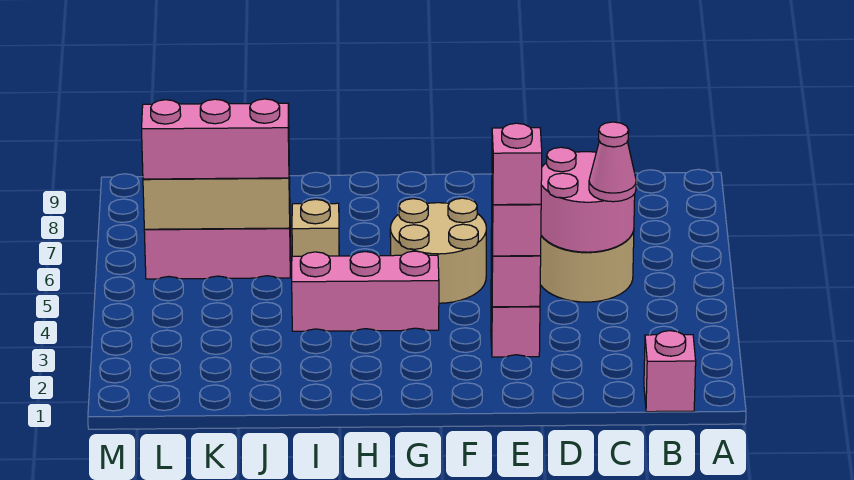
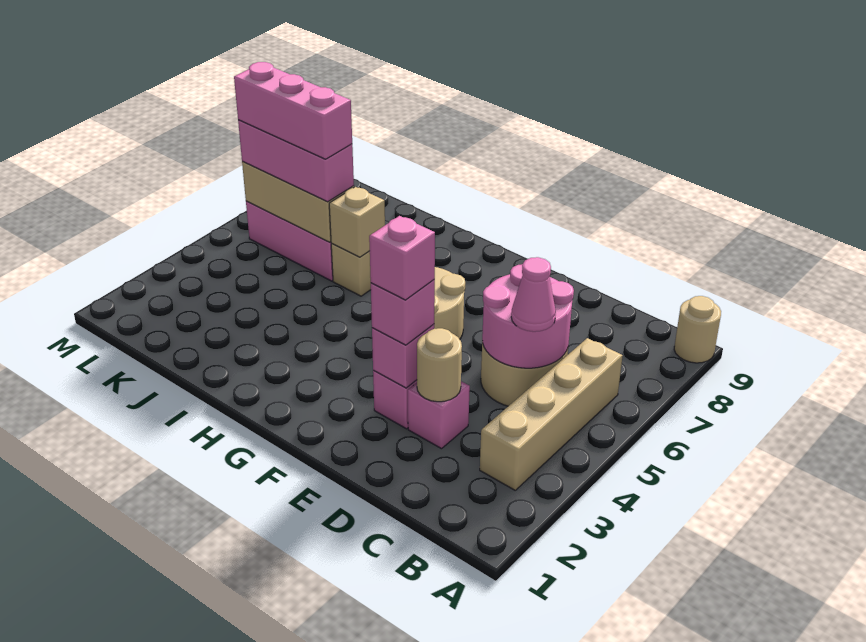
none -> tan 1x1 round brick [674,296,721,363]
pink 1x1 brick [644,331,696,412] -> pink 1x1 brick moved to [408,381,470,449]
none -> tan 1x4 brick [480,338,623,490]
none -> tan 1x1 round brick [417,328,462,402]
pink 1x3 brick [292,251,439,331] -> pink 1x3 brick moved to [234,62,352,159]
none -> tan 1x1 brick [329,187,385,257]

